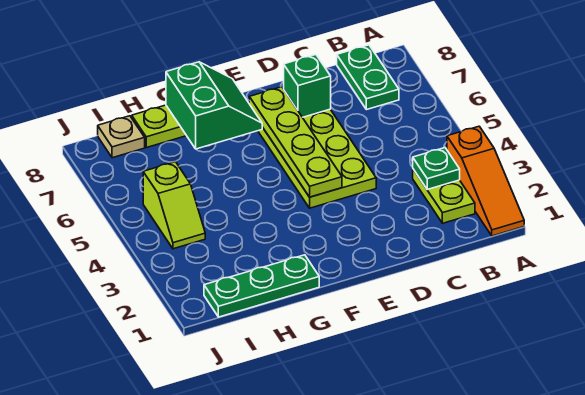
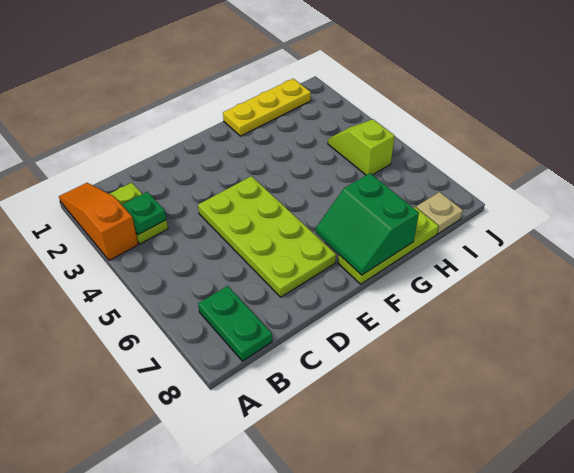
green 1x1 brick [284,55,331,117] -> none
lime 1x4 plate [249,87,342,197] -> none
green 1x3 plate [204,255,319,317] -> yellow 1x3 plate [223,79,311,136]

